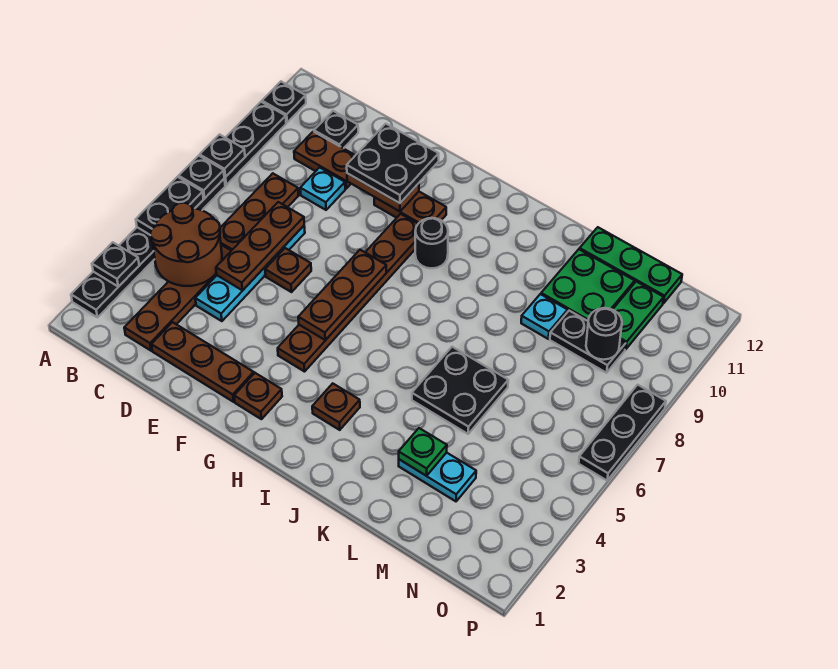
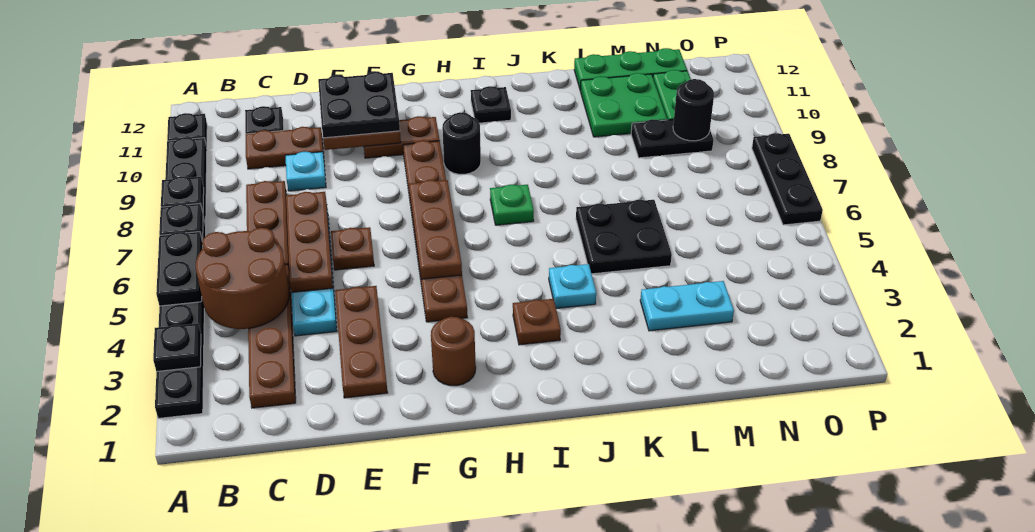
brown 1x3 plate [151,322,254,402] -> brown 1x3 plate turned to [335,286,388,398]
brown 1x1 plate [234,373,282,419] -> brown 1x1 round brick [431,317,476,386]
none -> black 1x1 plate [471,86,511,123]
green 1x1 plate [399,428,447,476] -> green 1x1 plate moved to [490,185,534,225]
cyan 1x1 plate [521,294,568,339] -> cyan 1x1 plate moved to [549,264,596,308]

